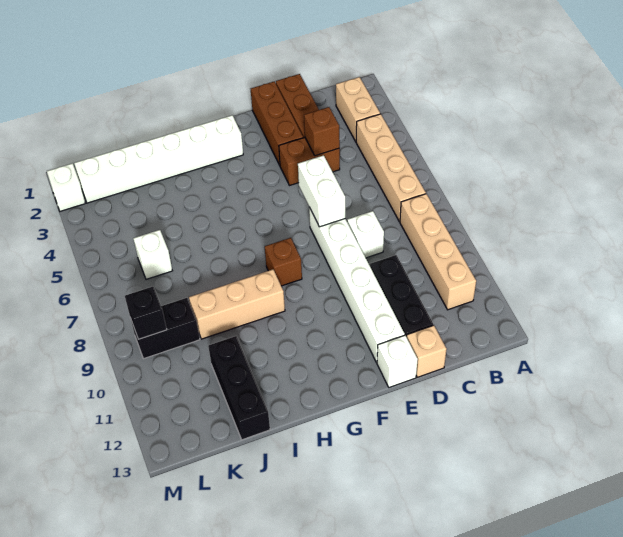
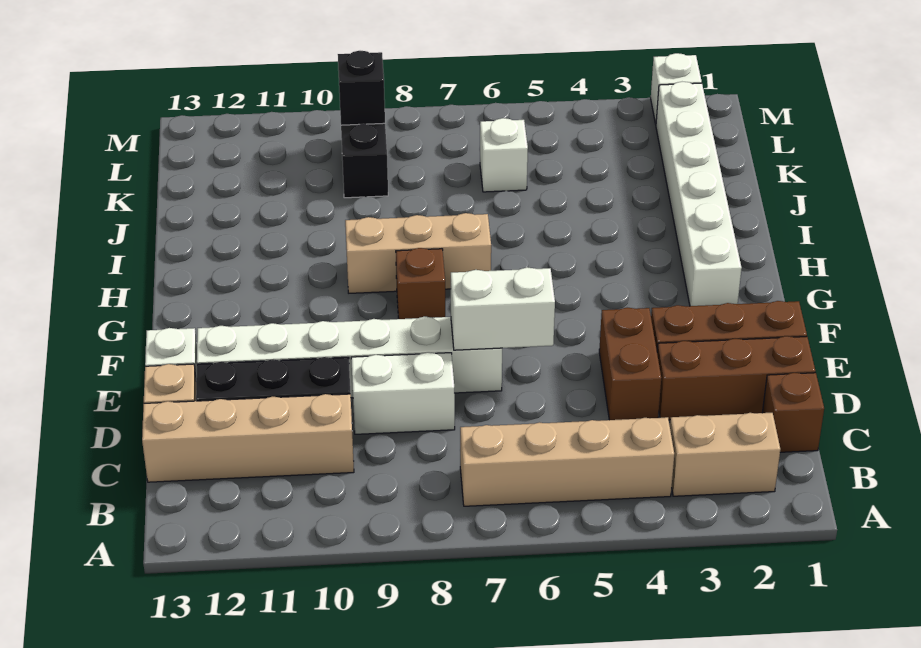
tan 1x4 brick [400,194,476,310] -> tan 1x4 brick moved to [142,394,354,482]
brown 1x1 brick [304,107,340,156] -> brown 1x1 brick moved to [762,373,824,452]
white 1x1 brick [347,211,384,258] -> white 1x2 brick [351,352,455,434]
tan 1x3 brick [189,269,285,339] -> tan 1x3 brick turned to [345,213,491,293]
black 1x3 brick [208,336,270,440] -> none

